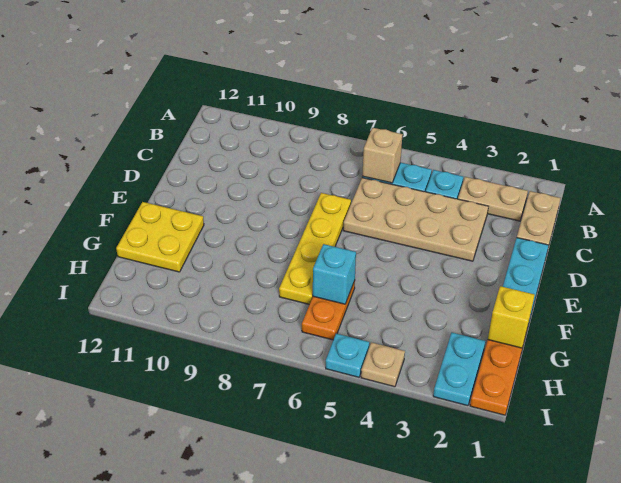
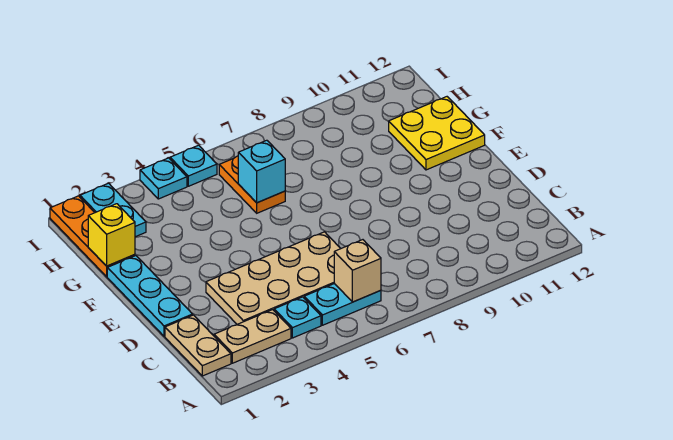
yellow 1x4 plate [279,193,351,304] -> none
tan 1x1 plate [361,342,405,387] -> cyan 1x1 plate [140,158,187,199]

